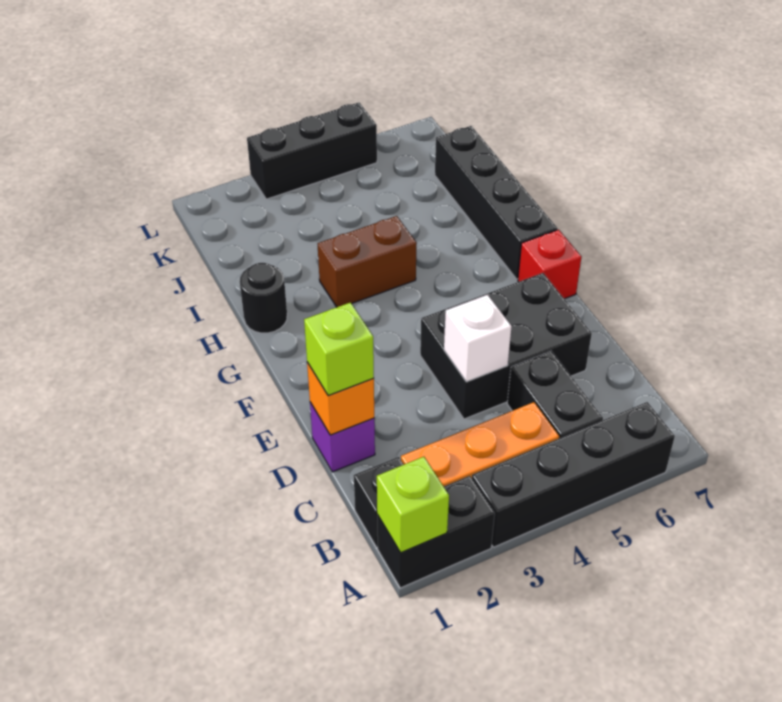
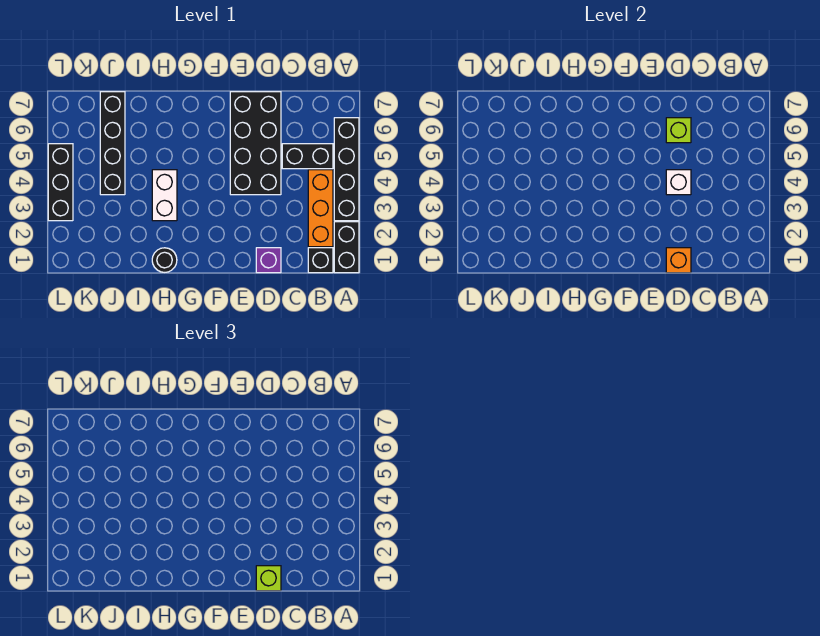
lime 1x1 brick [377,457,449,553] -> lime 1x1 brick moved to [666,118,691,143]
black 2x3 brick [420,273,592,419] -> black 2x4 brick [230,92,281,195]
red 1x1 brick [518,230,581,299] -> none
black 1x4 brick [435,126,558,279] -> black 1x4 brick turned to [100,92,125,195]
brown 1x2 brick [318,216,417,307] -> white 1x2 brick [152,170,177,221]

